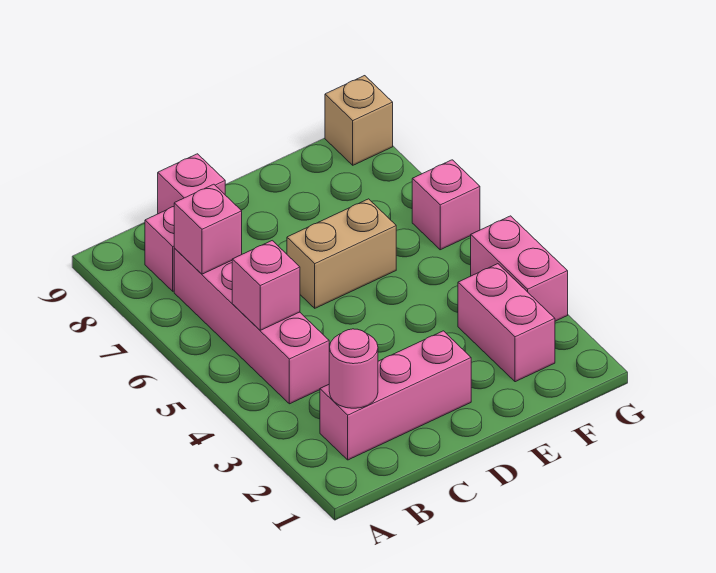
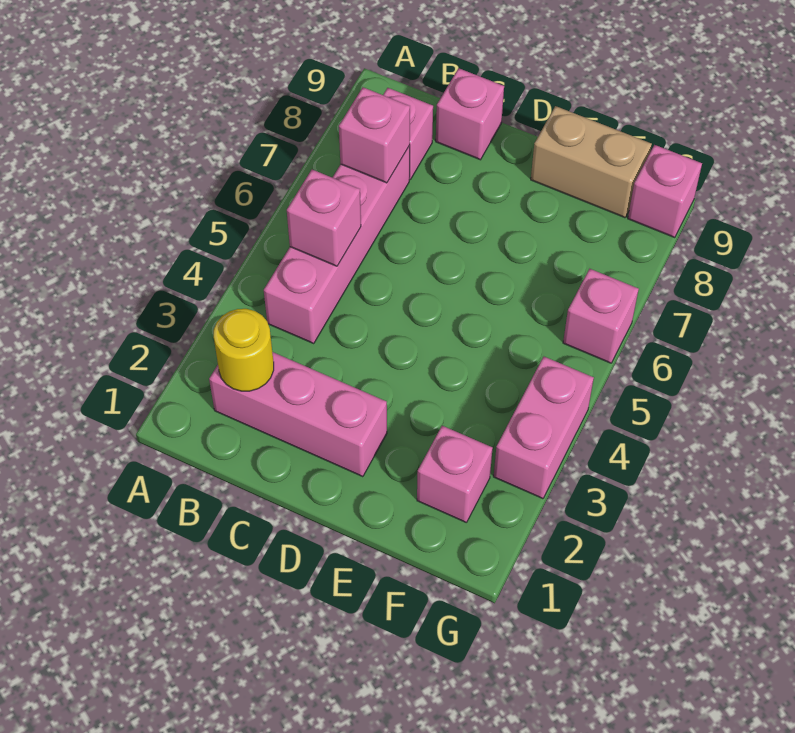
pink 1x1 round brick [329,329,378,408] -> yellow 1x1 round brick [214,309,274,391]
tan 1x2 brick [287,199,396,308] -> tan 1x2 brick moved to [531,106,652,218]
pink 1x2 brick [458,264,555,382] -> pink 1x1 brick [417,426,493,523]
tan 1x1 brick [325,76,393,165] -> pink 1x1 brick [628,145,702,238]

